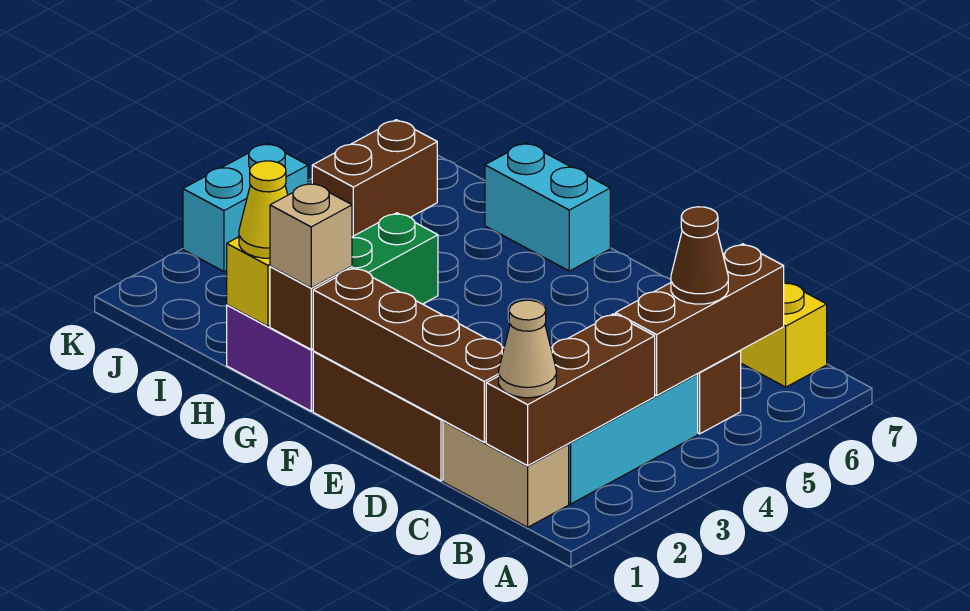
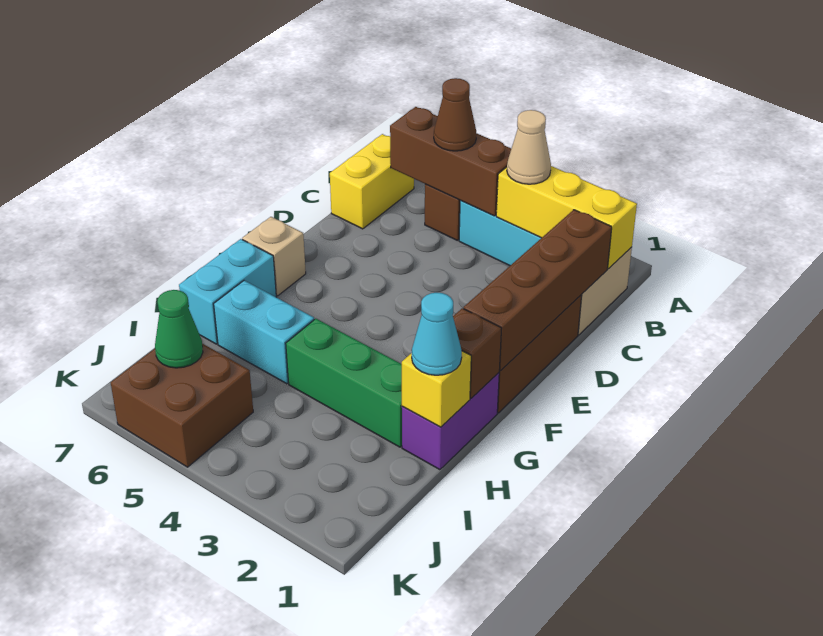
brown 1x3 brick [486,314,655,466] -> yellow 1x3 brick [496,166,637,269]
tan 1x1 cone [499,300,556,398] -> tan 1x1 cone moved to [507,110,551,184]
tan 1x1 brick [270,183,352,288] -> tan 1x1 brick moved to [242,217,306,296]
yellow 1x1 cone [239,161,288,258] -> cyan 1x1 cone [412,292,462,375]
brown 1x2 brick [312,120,437,237] -> brown 2x2 brick [111,344,253,467]
none -> green 1x1 cone [155,290,203,368]
cyan 1x2 brick [183,143,308,272] -> cyan 1x2 brick moved to [214,280,314,384]

